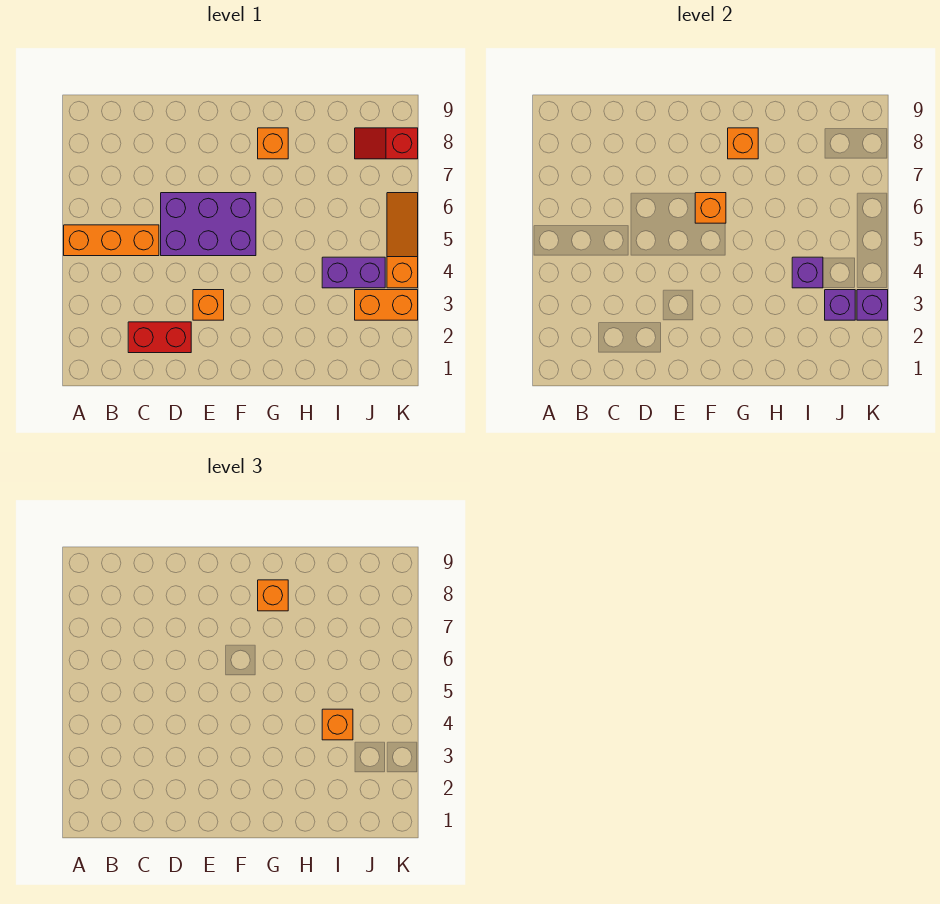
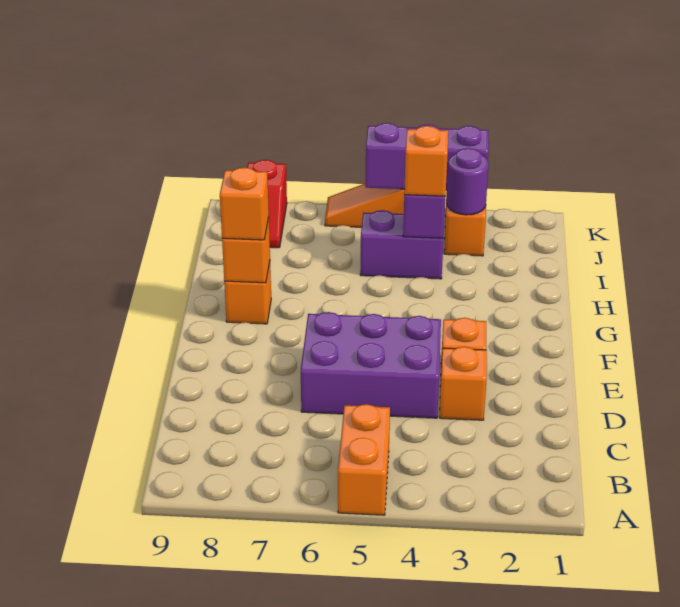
orange 1x3 brick [64,225,159,256] -> orange 1x2 brick [338,404,390,515]
red 1x2 brick [128,322,191,353] -> none
purple 2x3 brick [161,193,256,256] -> purple 2x3 brick turned to [301,312,441,418]
orange 1x1 brick [695,193,726,223] -> orange 1x1 brick moved to [440,347,487,420]
purple 1x2 brick [322,257,385,288] -> purple 1x2 brick turned to [360,210,443,279]
purple 1x1 brick [825,290,855,320] -> purple 1x1 round brick [447,148,489,215]
purple 1x1 brick [857,290,888,320] -> purple 1x3 brick [365,123,489,191]

